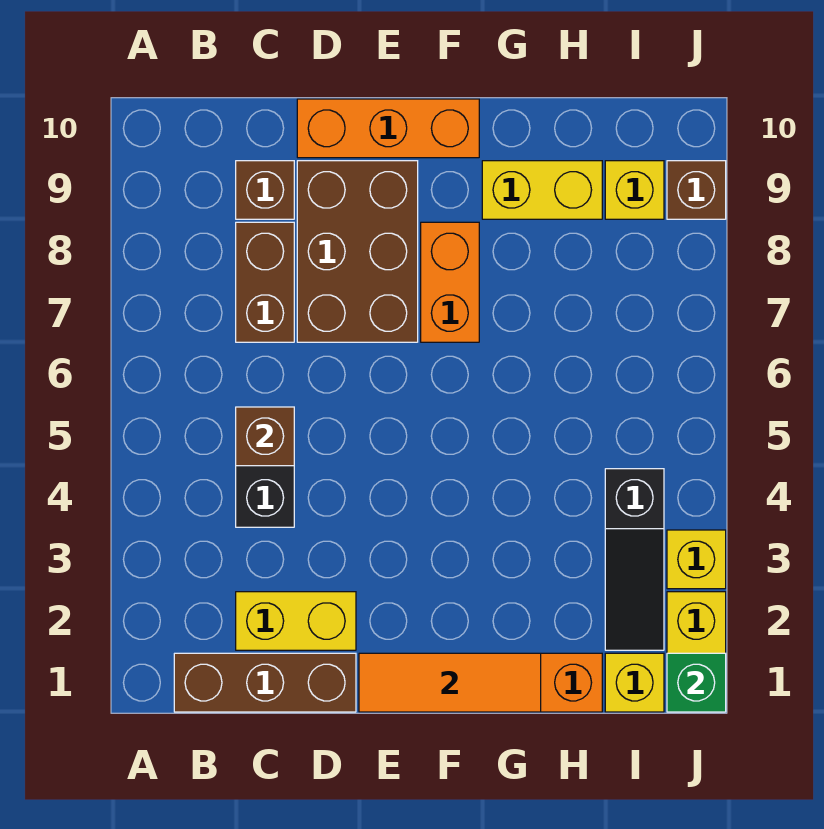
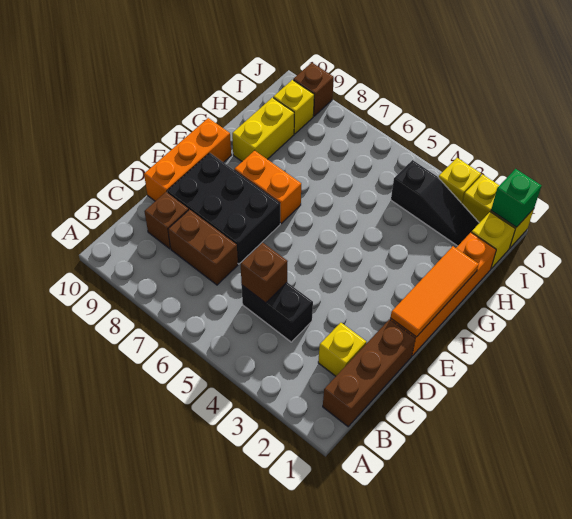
yellow 1x2 brick [236,592,356,650] -> yellow 1x1 brick [318,323,366,376]
brown 2x3 brick [297,161,418,342] -> black 2x3 brick [167,153,280,264]

